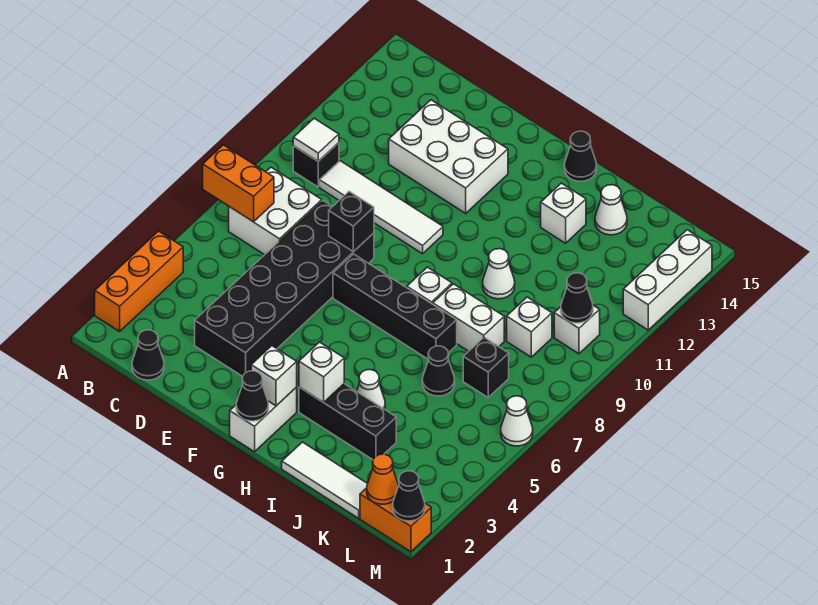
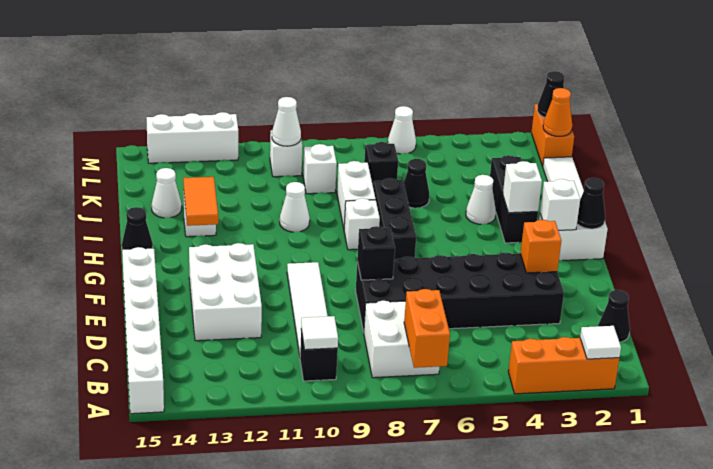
none -> white 1x1 tile [580,326,621,359]
none -> white 1x6 brick [122,247,164,414]
none -> orange 1x1 brick [520,220,561,273]
black 1x4 brick [333,254,457,360] -> black 1x3 brick [373,178,416,259]
none -> orange 1x2 tile [183,177,218,226]
black 1x1 cone [561,273,593,323] -> white 1x1 cone [272,97,301,146]

